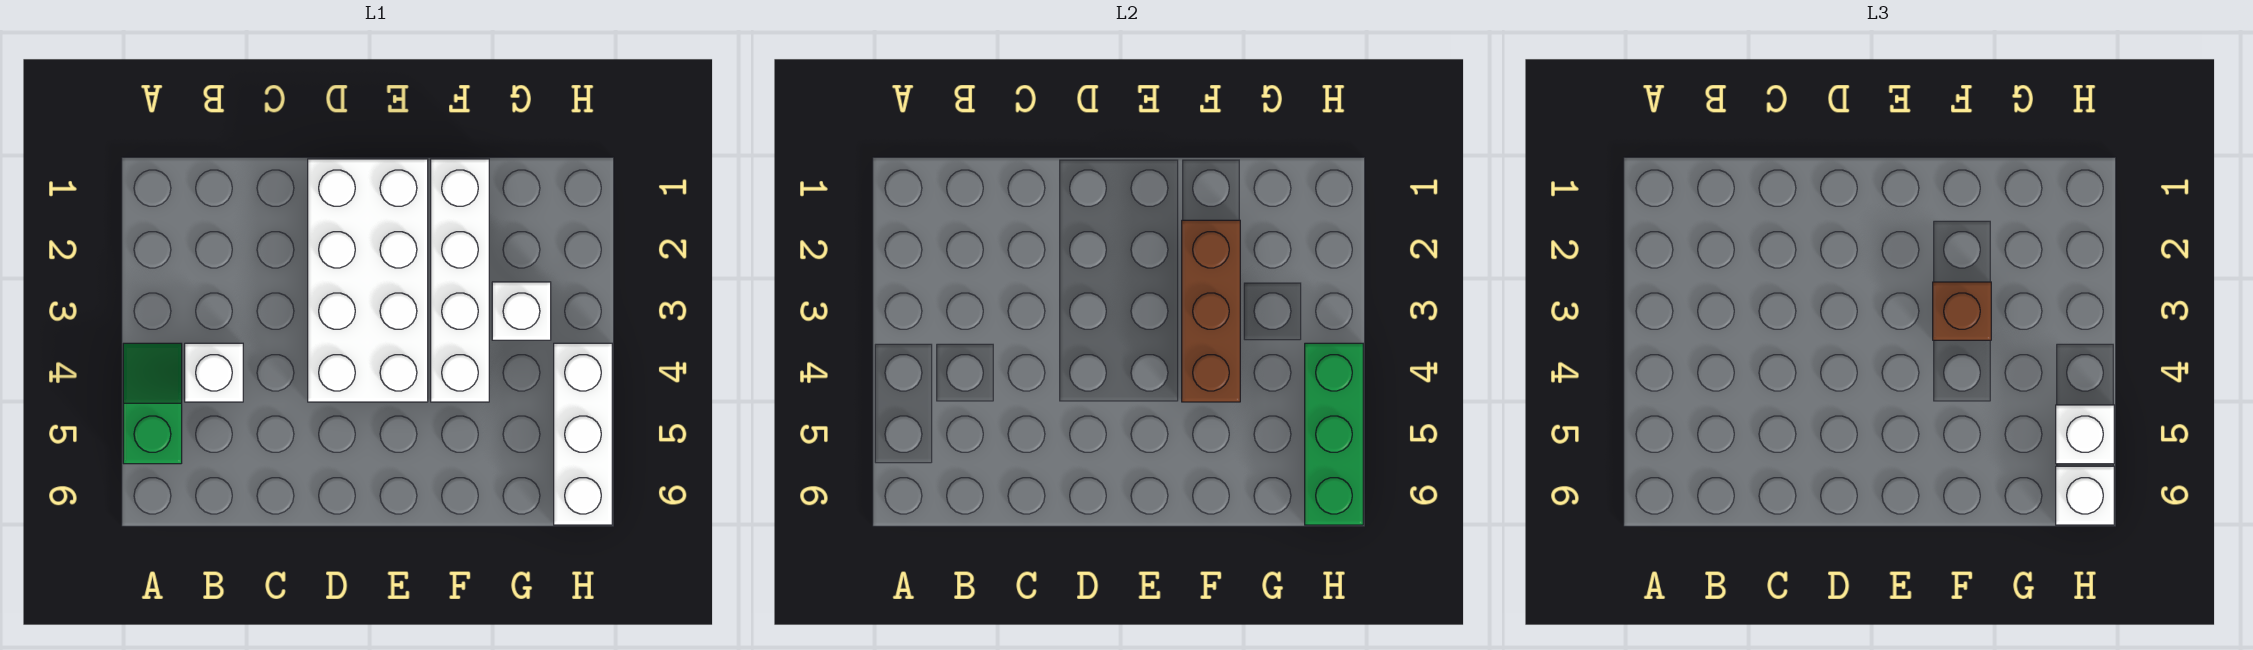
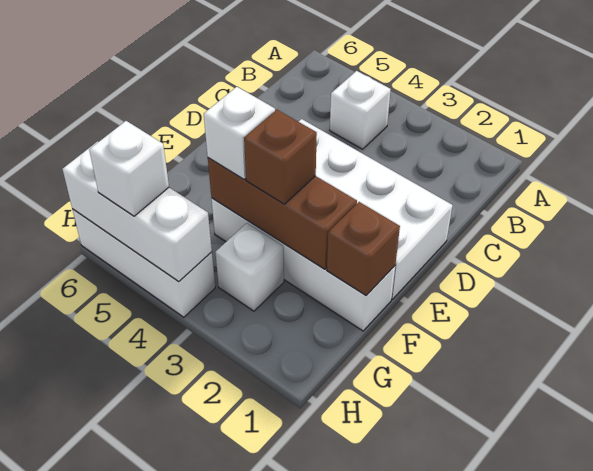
green 1x2 slope [123,343,182,464] -> none
none -> brown 1x1 brick [327,202,400,295]
green 1x3 brick [1305,343,1363,525] -> white 1x3 brick [63,142,212,282]
white 1x1 brick [2056,466,2114,525] -> white 1x1 brick moved to [204,87,275,179]

